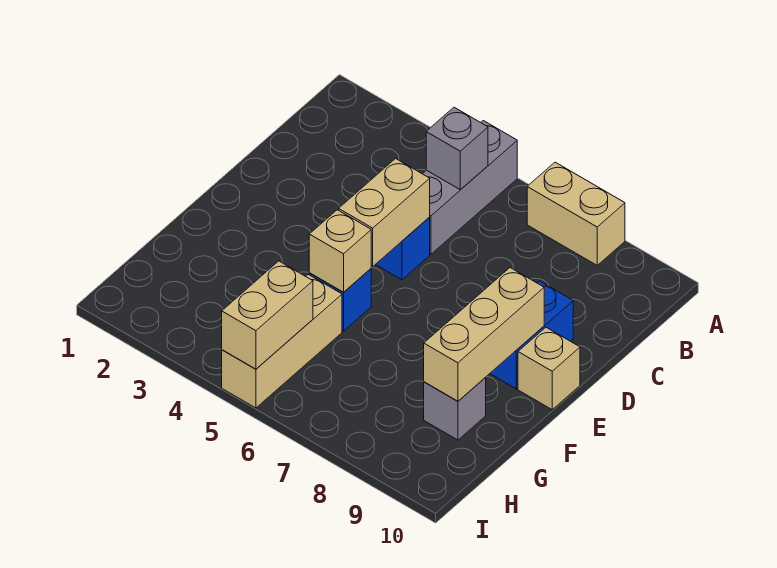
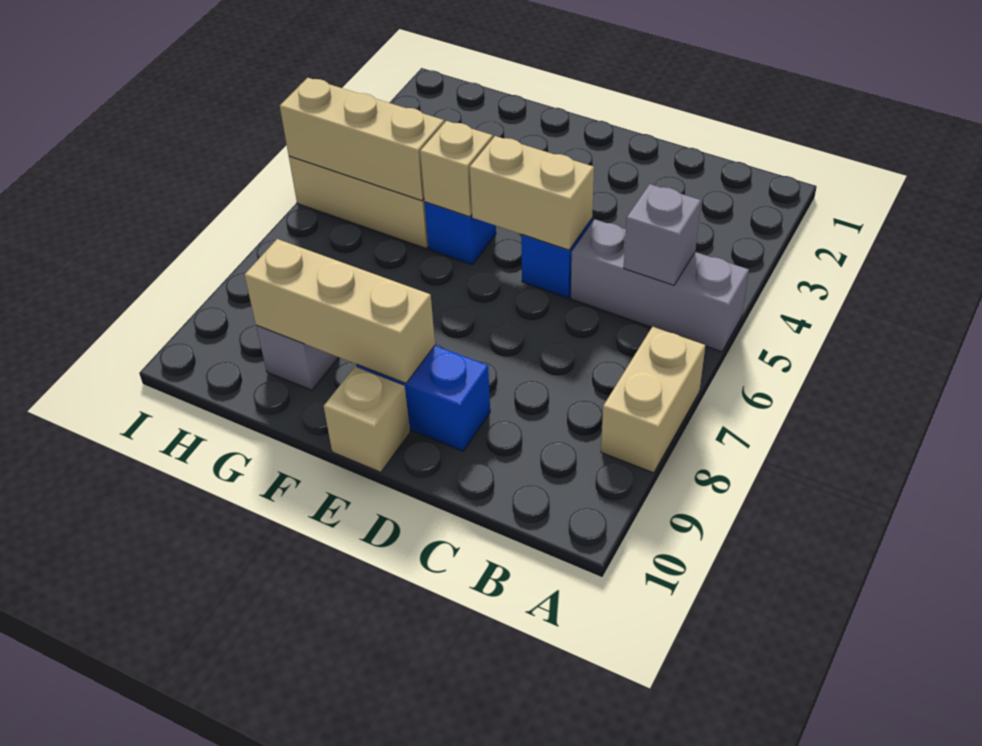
tan 1x2 brick [222,261,313,369] -> tan 1x3 brick [280,78,444,201]

